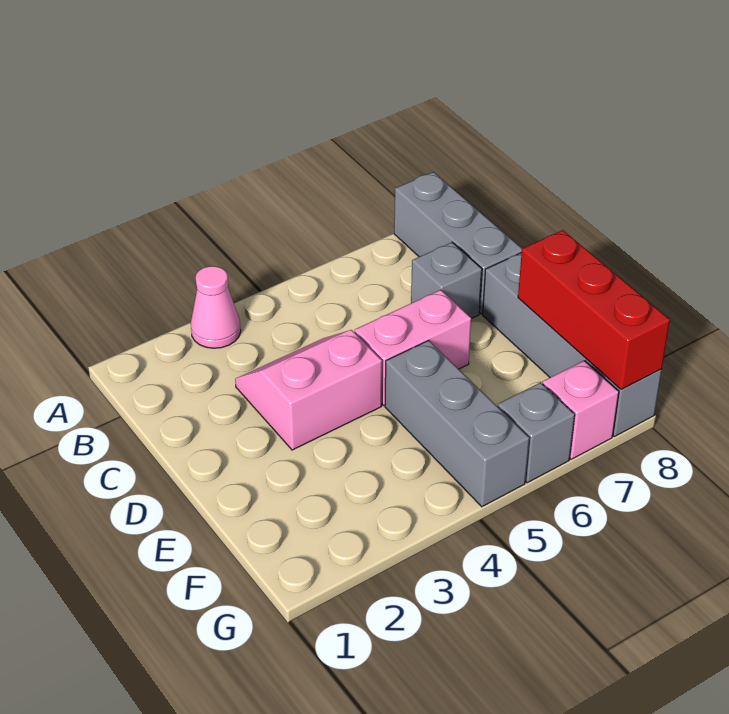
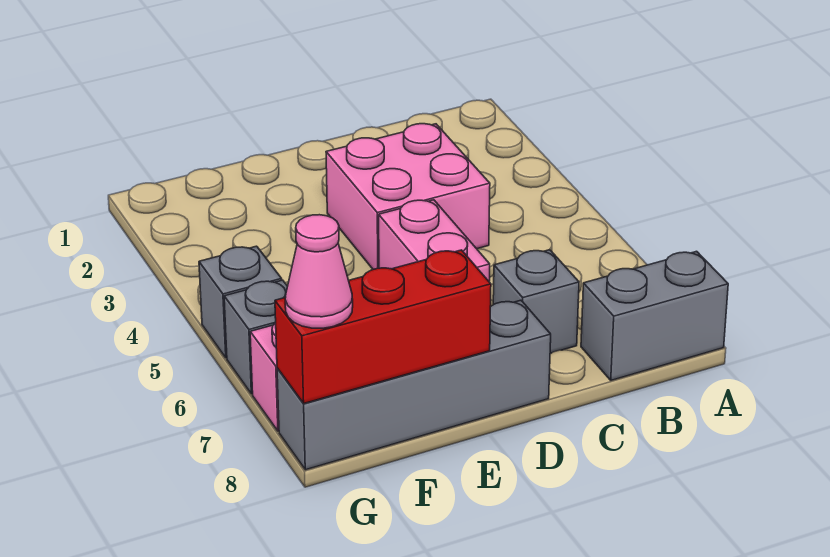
pink 1x1 cone [191,266,241,348] -> pink 1x1 cone moved to [285,215,353,328]
grey 1x3 brick [394,172,522,314] -> grey 1x2 brick [581,251,728,380]
pink 2x2 slope [235,330,382,450] -> pink 2x2 brick [326,124,490,269]
grey 1x3 brick [385,340,529,507] -> grey 1x1 brick [199,246,282,358]

